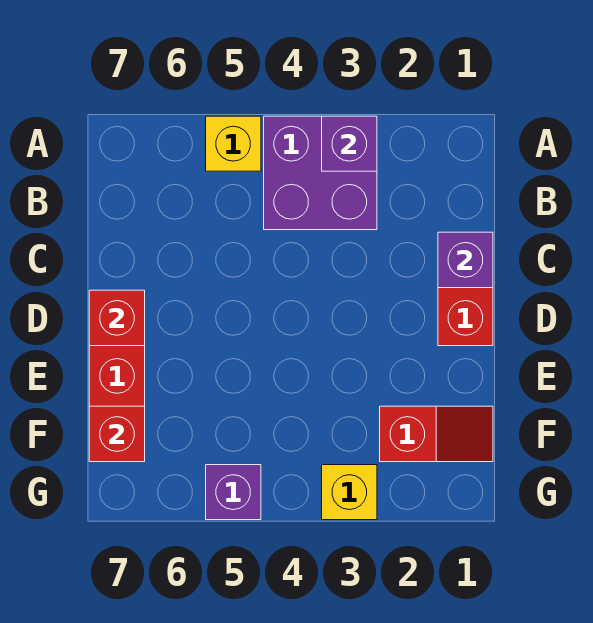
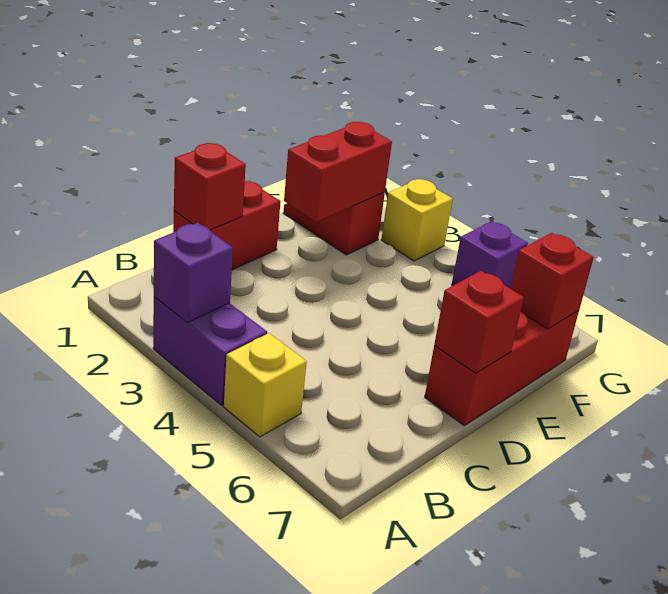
purple 2x2 brick [264,116,377,230] -> purple 1x2 brick [153,297,267,405]
purple 1x1 brick [438,232,493,288] -> red 1x1 brick [174,143,246,230]
none -> red 1x2 brick [284,122,392,222]

